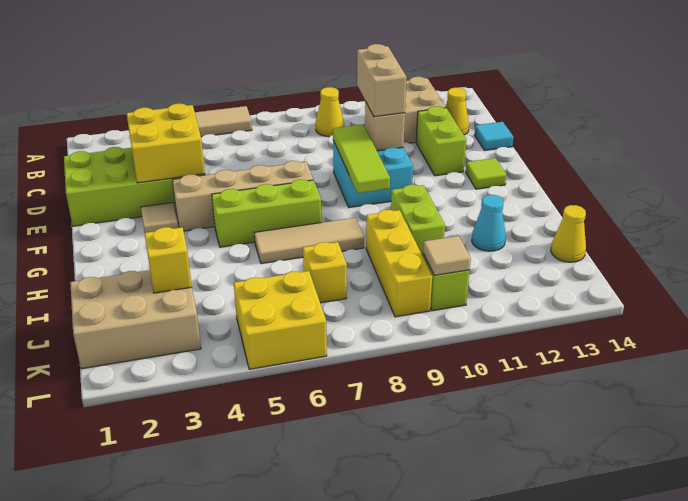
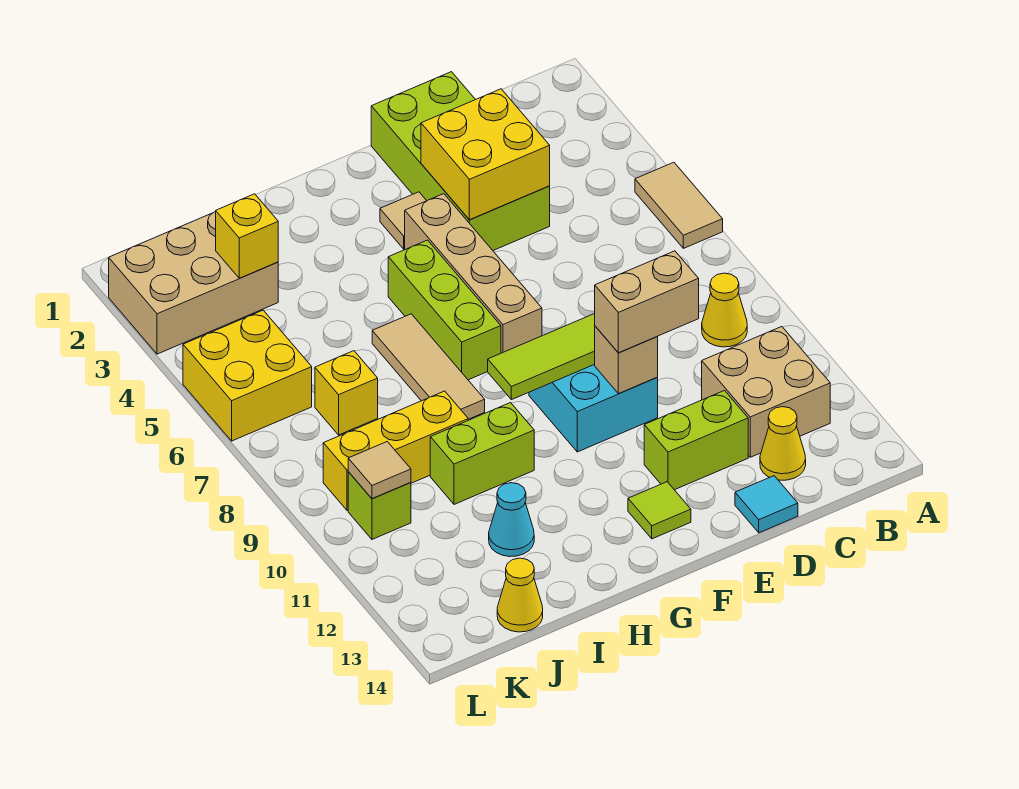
tan 2x3 brick [70,270,201,369] -> tan 2x3 brick turned to [109,212,278,354]

